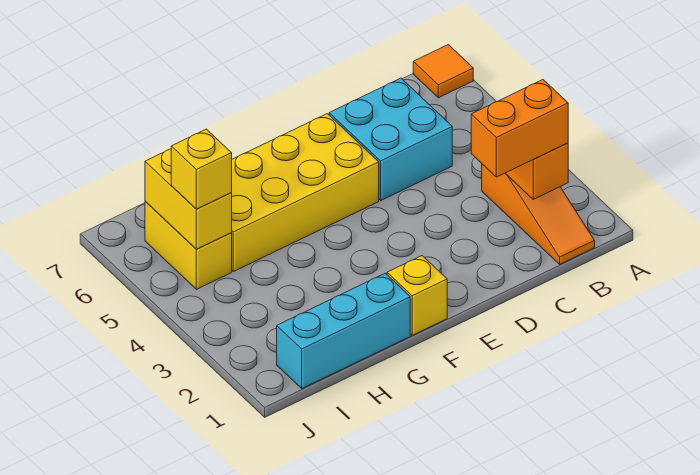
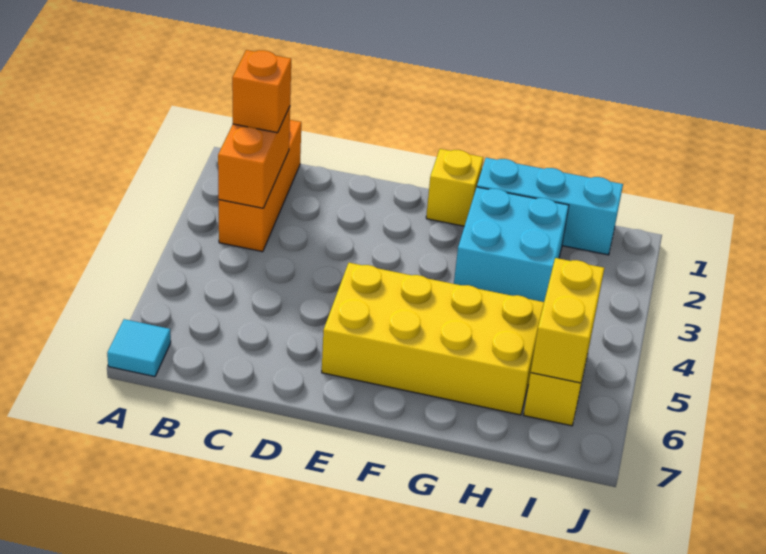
orange 1x1 tile [413,45,473,98] -> cyan 1x1 tile [107,319,171,377]
orange 1x3 slope [482,164,595,264] -> orange 1x3 brick [219,120,301,252]
orange 1x2 brick [471,80,568,177] -> orange 1x1 brick [232,50,291,133]
cyan 2x2 brick [329,78,452,200] -> cyan 2x2 brick moved to [454,187,569,302]
yellow 1x1 brick [171,129,232,209] -> none

